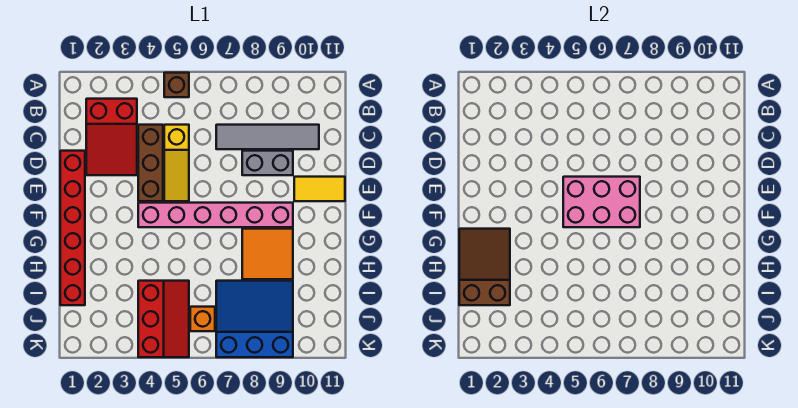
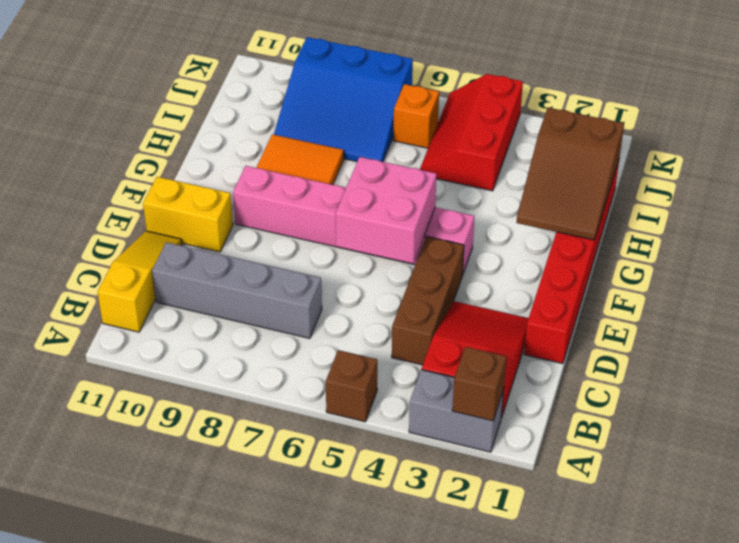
none -> brown 1x1 brick [452,347,506,421]
yellow 1x3 slope [164,125,189,201] -> yellow 1x3 slope moved to [98,231,182,332]
grey 1x4 tile [216,125,319,149] -> grey 1x4 brick [152,242,322,338]
grey 1x2 brick [242,151,293,175] -> grey 1x2 brick moved to [409,370,504,452]
pink 2x3 brick [563,177,640,227] -> pink 2x2 brick [335,157,436,264]
yellow 1x2 tile [294,177,345,201] -> yellow 1x2 brick [143,177,233,252]

